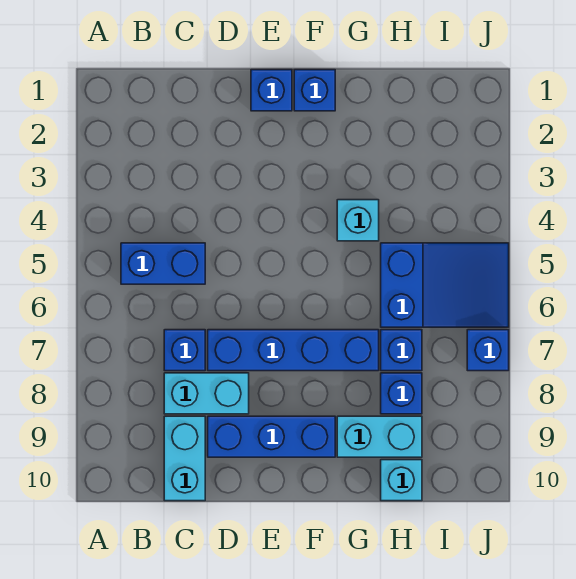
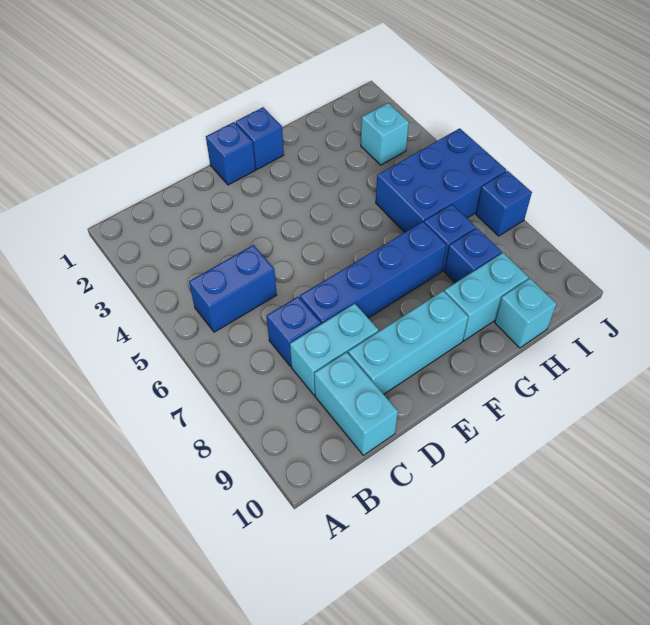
blue 1x3 brick [208,416,335,457] -> cyan 1x3 brick [348,291,468,394]
cyan 1x1 brick [337,200,379,241] -> cyan 1x1 brick moved to [361,103,409,165]
blue 2x3 slope [381,243,509,327] -> blue 2x3 brick [376,128,506,232]

